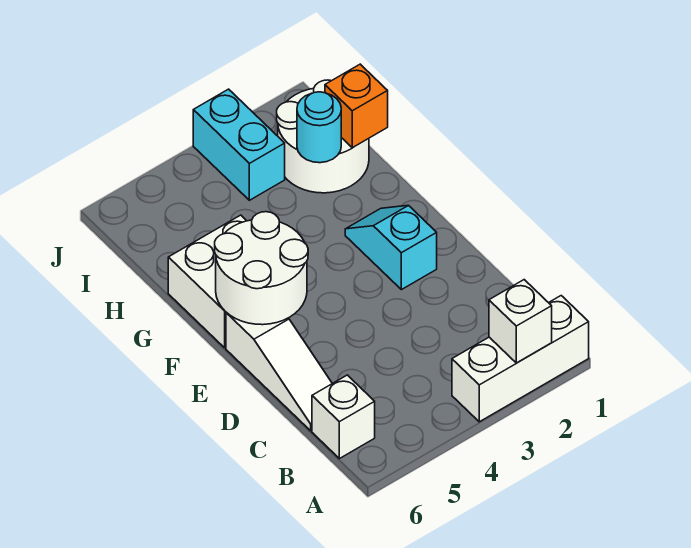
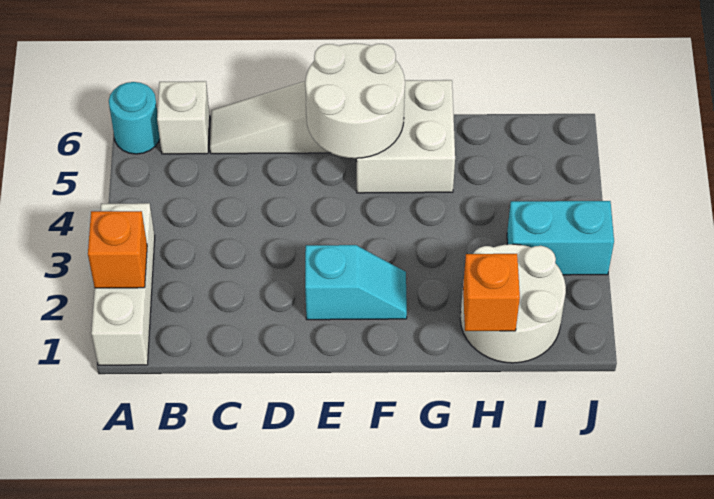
white 1x1 brick [489,280,552,363] -> orange 1x1 brick [88,211,147,288]
cyan 1x1 round brick [297,92,341,163] -> cyan 1x1 round brick moved to [109,82,160,154]

